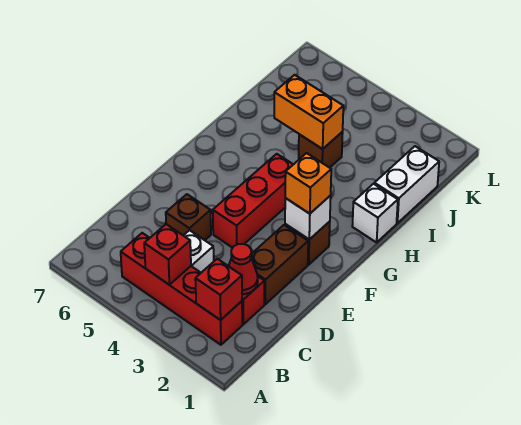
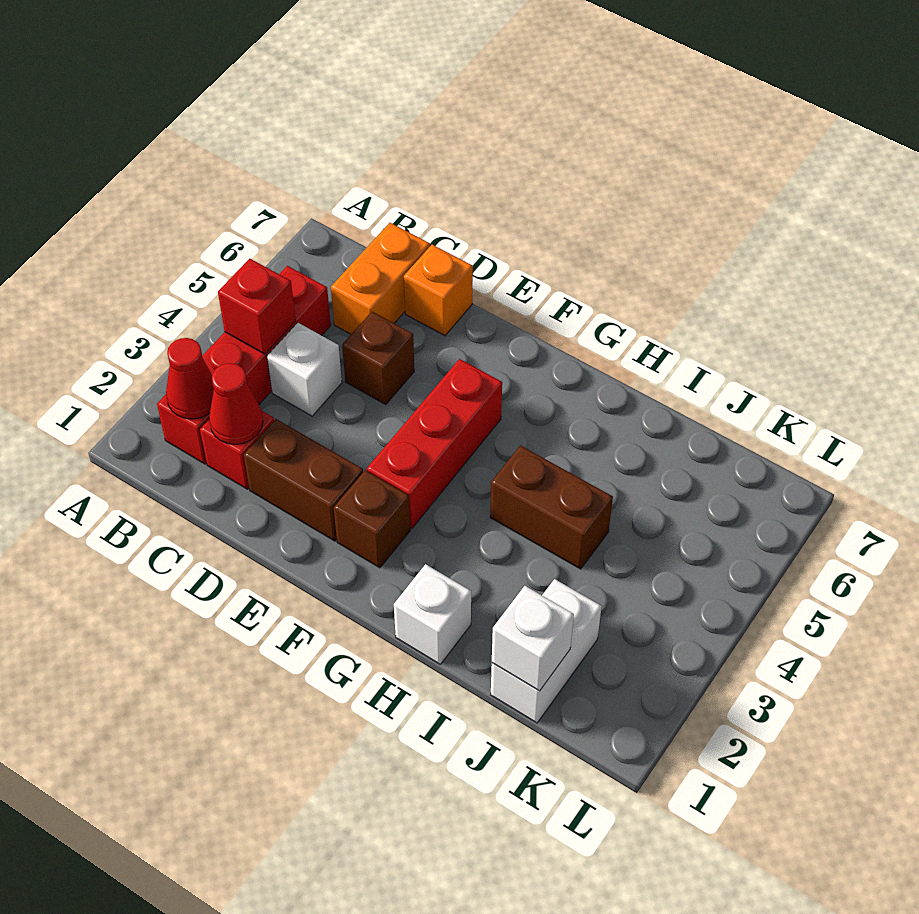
red 1x1 brick [195,259,242,320] -> red 1x1 cone [166,338,214,419]
red 1x3 brick [213,154,293,248] -> red 1x3 brick turned to [367,359,502,529]
white 1x1 brick [285,195,331,240] -> white 1x1 brick moved to [492,586,574,691]
orange 1x1 brick [285,153,331,214] -> orange 1x1 brick moved to [404,245,473,336]
white 1x2 brick [374,146,439,223] -> white 1x2 brick turned to [491,579,602,723]
brown 1x1 brick [299,132,343,168] -> brown 1x2 brick [490,446,613,569]
orange 1x2 brick [274,75,343,149] -> orange 1x2 brick moved to [331,223,430,334]

